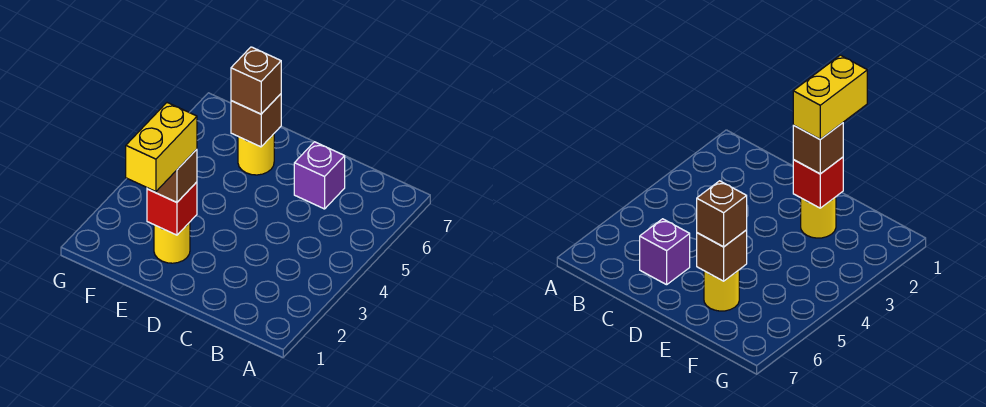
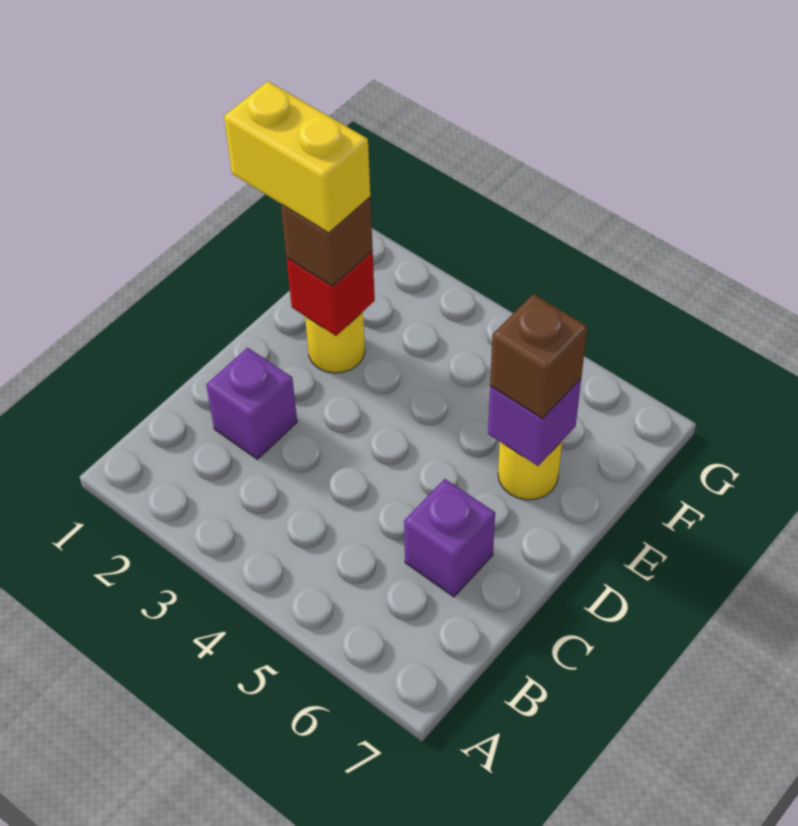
none -> purple 1x1 brick [206,348,297,459]
brown 1x1 brick [231,94,281,147] -> purple 1x1 brick [488,379,581,466]

